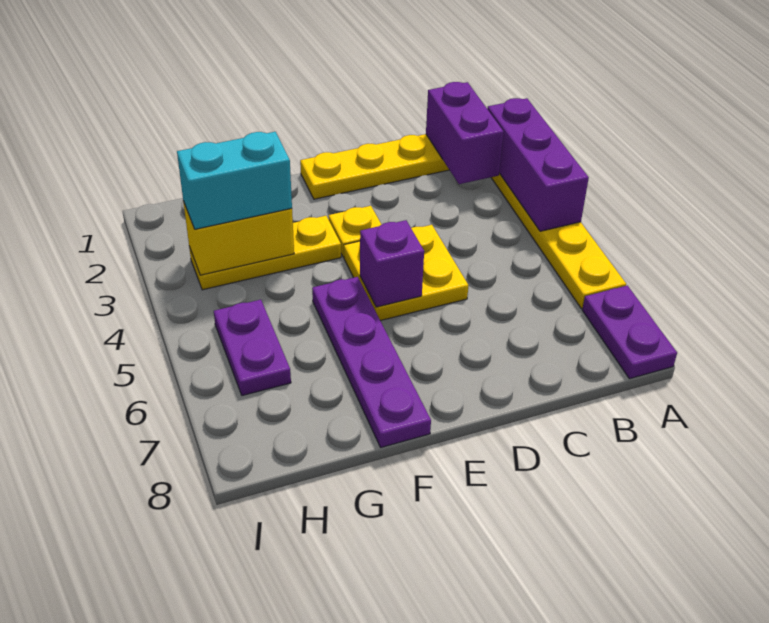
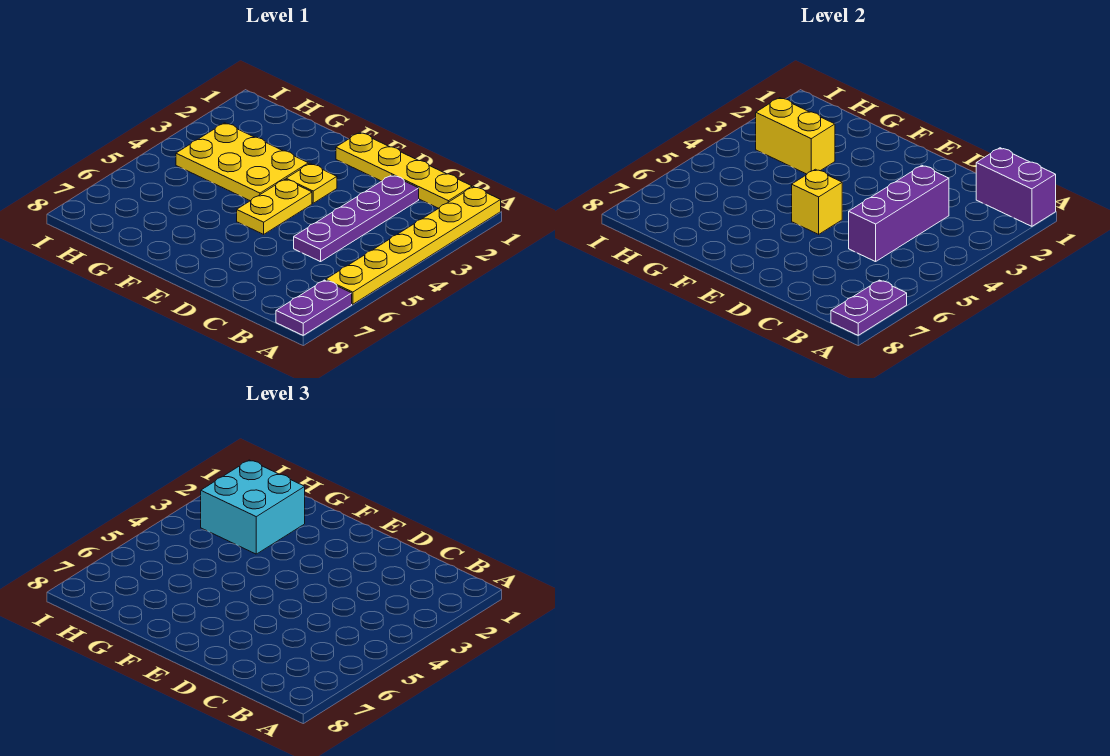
purple 1x3 brick [487,98,589,231] -> purple 1x3 brick moved to [849,165,949,262]
purple 1x2 brick [426,82,504,184] -> purple 1x2 brick turned to [976,148,1056,226]
yellow 2x2 plate [344,225,469,321] -> yellow 1x2 plate [237,179,312,234]
purple 1x1 brick [360,220,424,307] -> yellow 1x1 brick [792,169,842,234]
yellow 1x3 plate [189,216,341,290] -> yellow 2x3 plate [176,123,308,201]
purple 1x4 plate [312,277,431,447] -> purple 1x4 plate moved to [294,175,419,262]
cyan 1x2 brick [177,132,292,229] -> cyan 2x2 brick [201,460,305,554]
purple 1x2 plate [214,300,291,396] -> purple 1x2 plate moved to [831,280,907,335]

